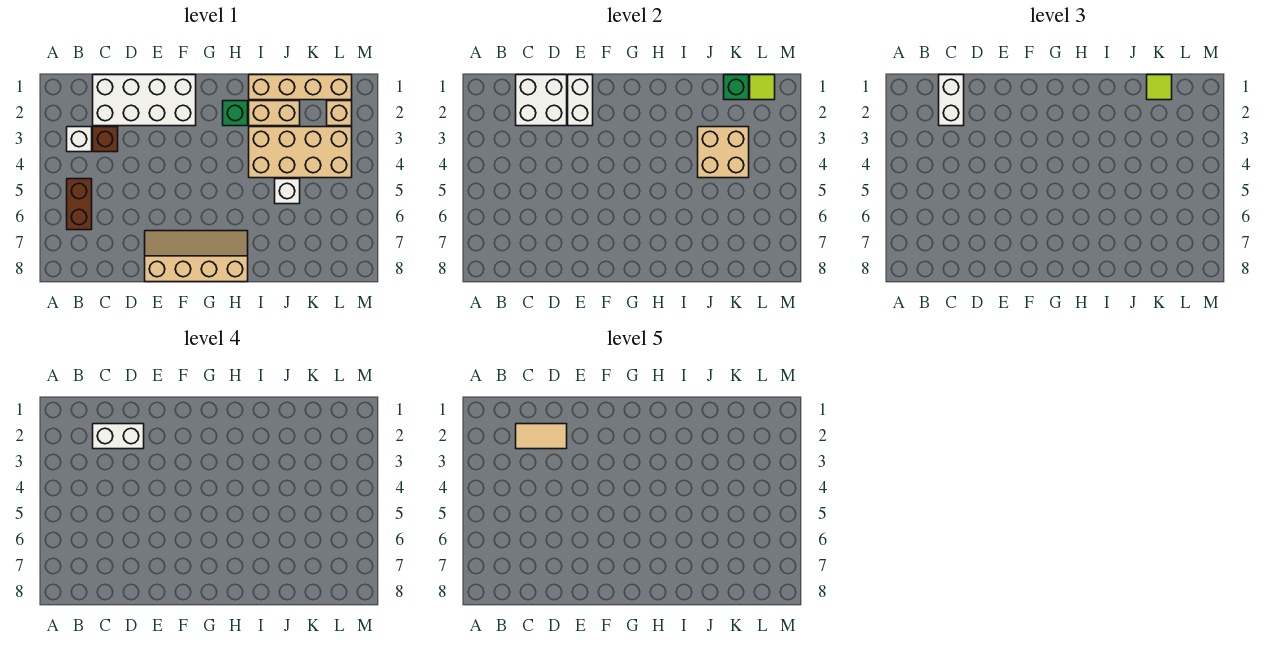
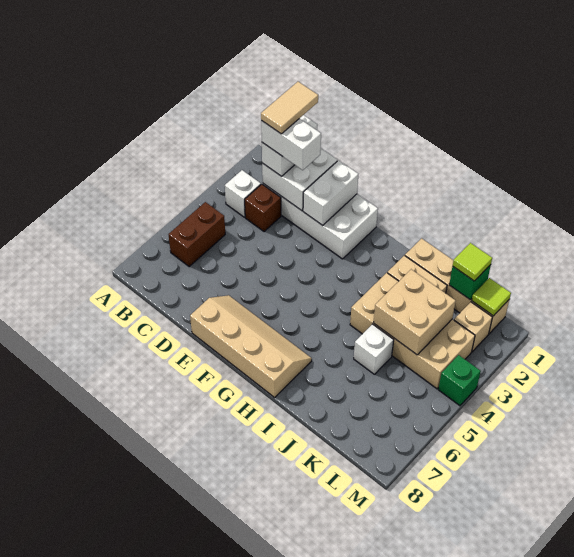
tan 1x2 tile [516,424,567,449] -> tan 1x2 tile turned to [261,82,318,134]
green 1x1 brick [223,101,248,126] -> green 1x1 brick moved to [438,355,481,406]

